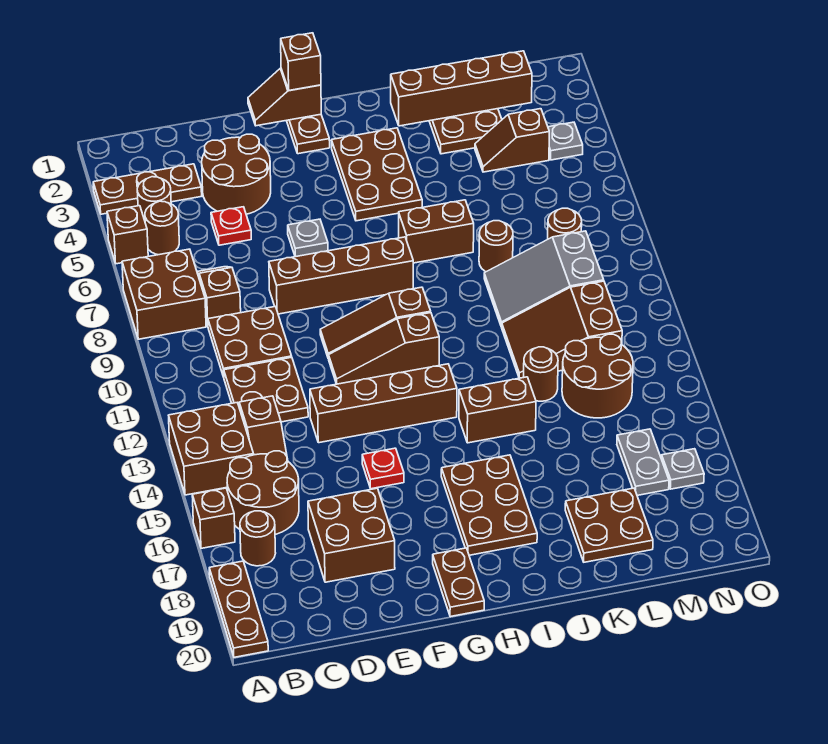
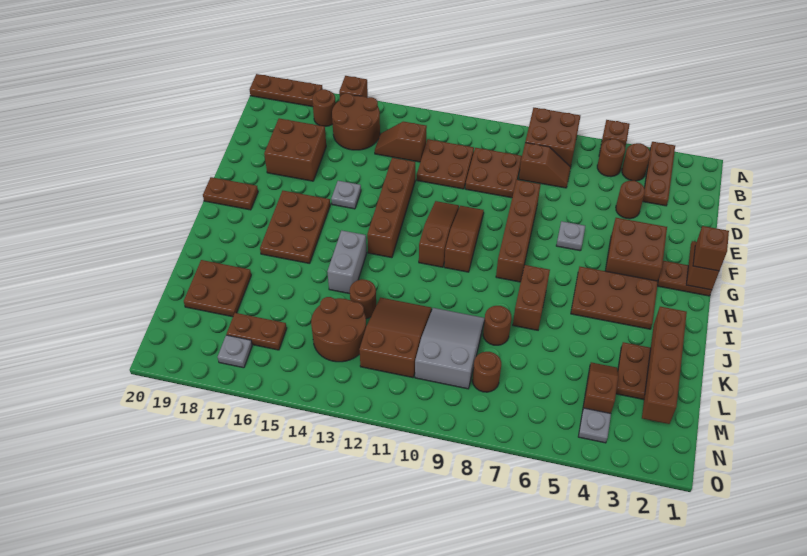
brown 2x2 brick [169,403,254,495] -> brown 2x2 brick moved to [605,218,667,281]
brown 2x2 round brick [202,134,271,214] -> brown 1x1 round brick [616,181,645,219]
red 1x1 plate [211,207,251,245] -> none
red 1x1 plate [362,448,404,489] -> grey 1x1 plate [331,181,361,209]
brown 2x3 plate [441,455,537,555] -> brown 2x3 plate turned to [260,191,330,264]
brown 1x2 brick [459,377,536,443] -> grey 1x2 brick [327,230,367,294]
grey 1x2 plate [617,429,669,495] -> brown 1x2 plate [227,313,287,350]

